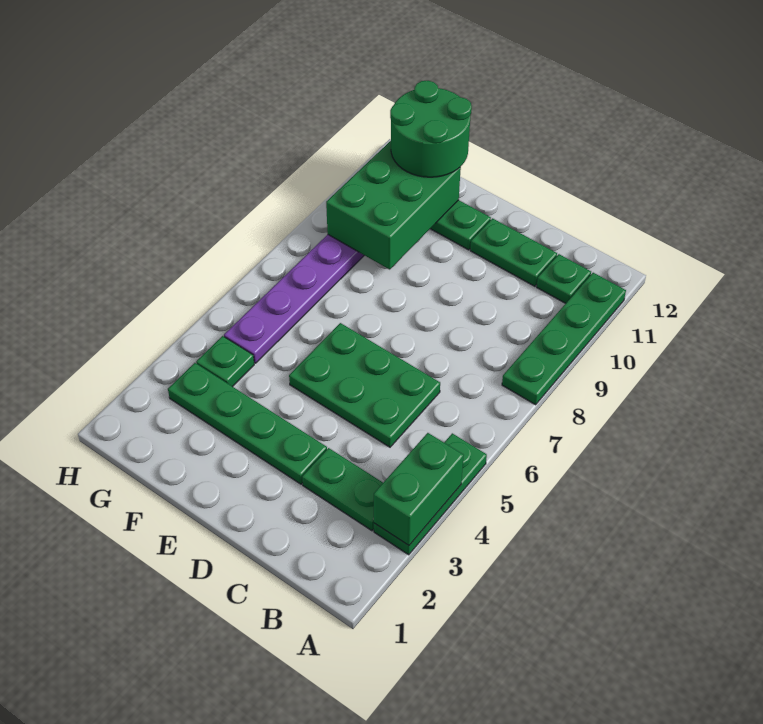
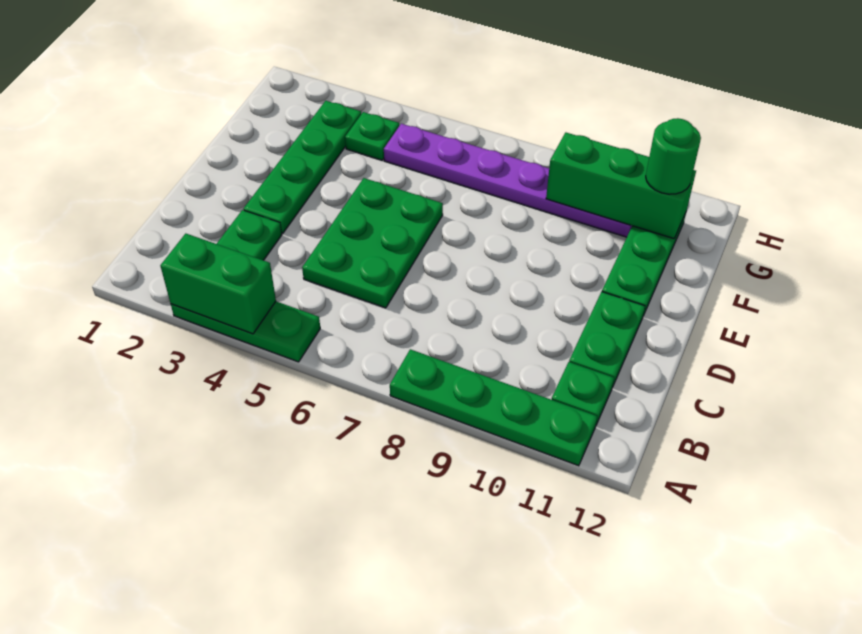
green 2x3 brick [326,141,461,269] -> green 1x3 brick [546,133,696,239]
green 2x2 round brick [390,81,472,177] -> green 1x1 round brick [646,118,701,194]

